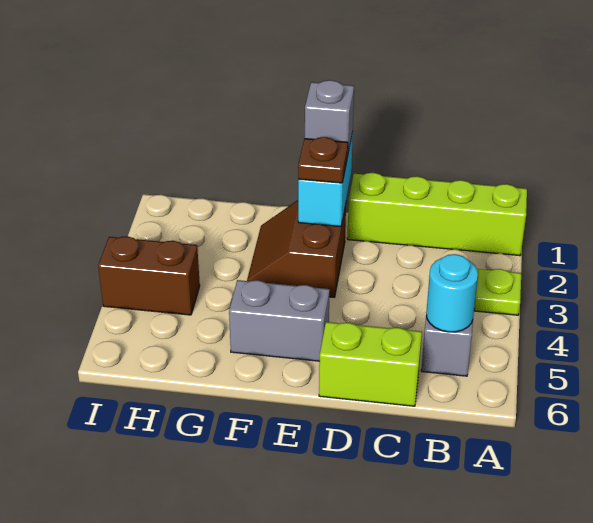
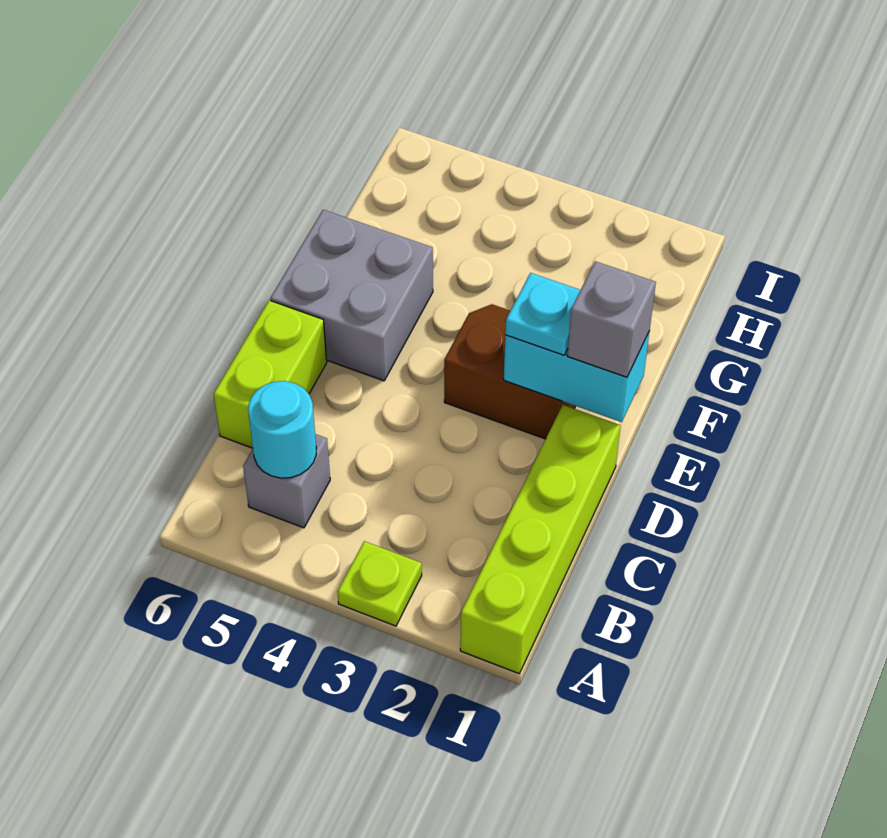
brown 1x1 plate [298,137,348,183] -> cyan 1x1 plate [505,273,580,355]
grey 1x2 brick [229,280,330,361] -> grey 2x2 brick [270,210,433,381]
brown 1x2 brick [98,236,200,315] -> none

